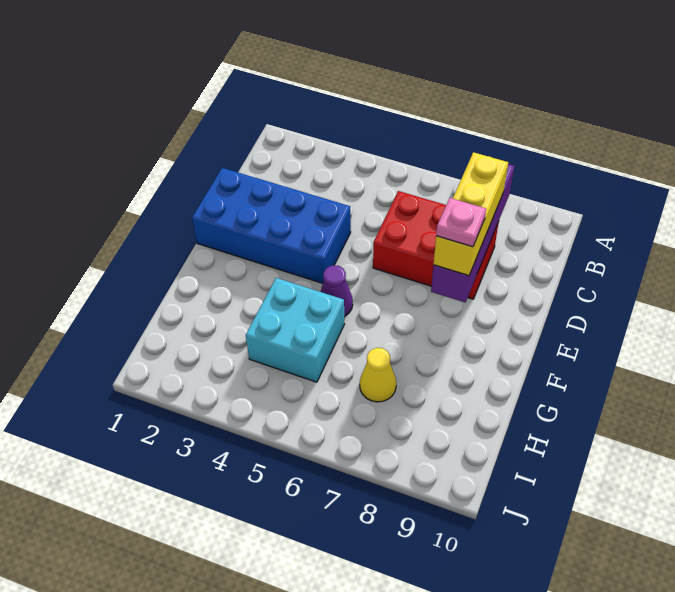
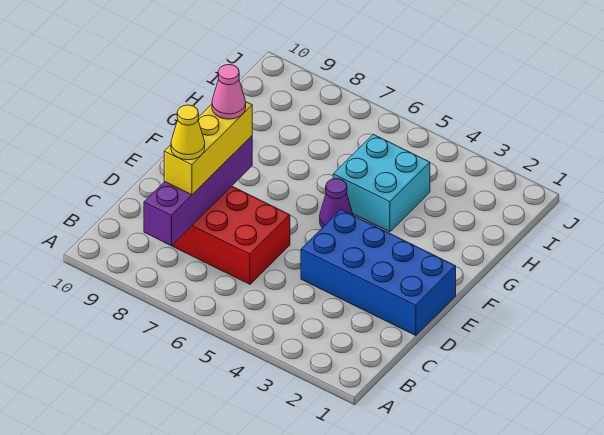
pink 1x1 plate [436,198,486,247] -> pink 1x1 cone [212,64,246,119]
yellow 1x1 cone [360,348,396,402] -> yellow 1x1 cone moved to [171,105,205,160]

